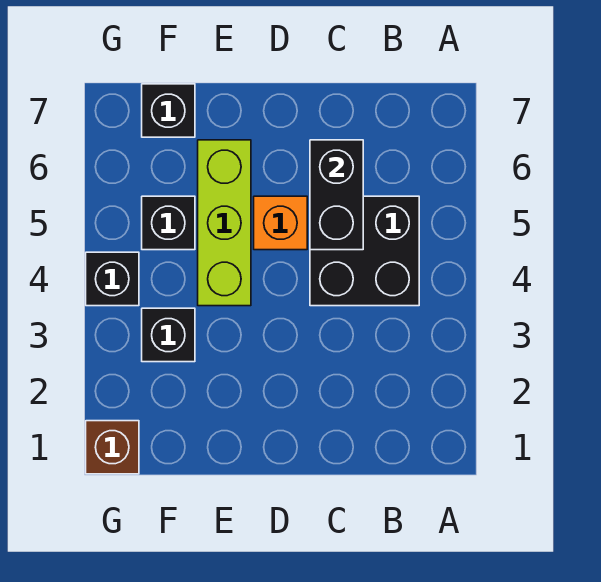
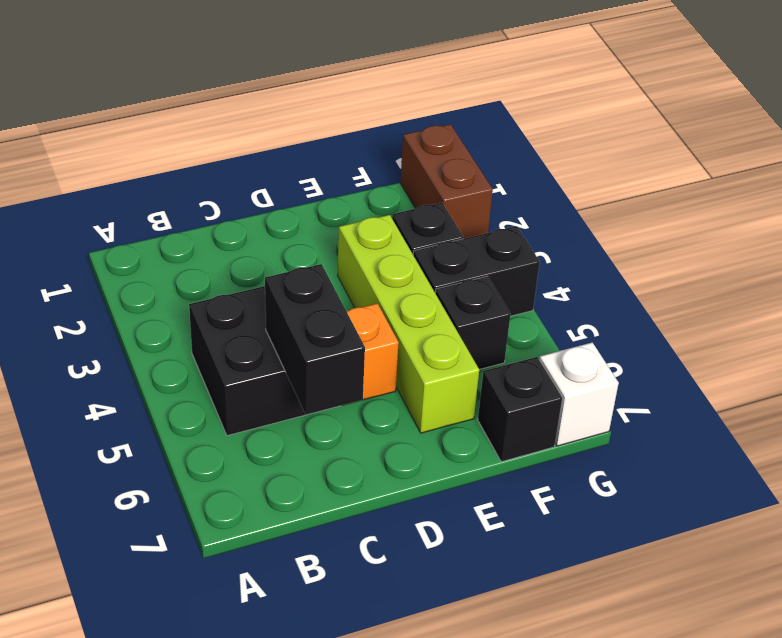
lime 1x3 brick [198,140,251,306] -> lime 1x4 brick [338,215,479,433]
brown 1x1 brick [86,421,139,474] -> brown 1x2 brick [400,124,493,239]
black 1x1 brick [86,252,139,306] -> black 1x2 brick [413,226,540,316]
none -> white 1x1 brick [539,342,619,446]

